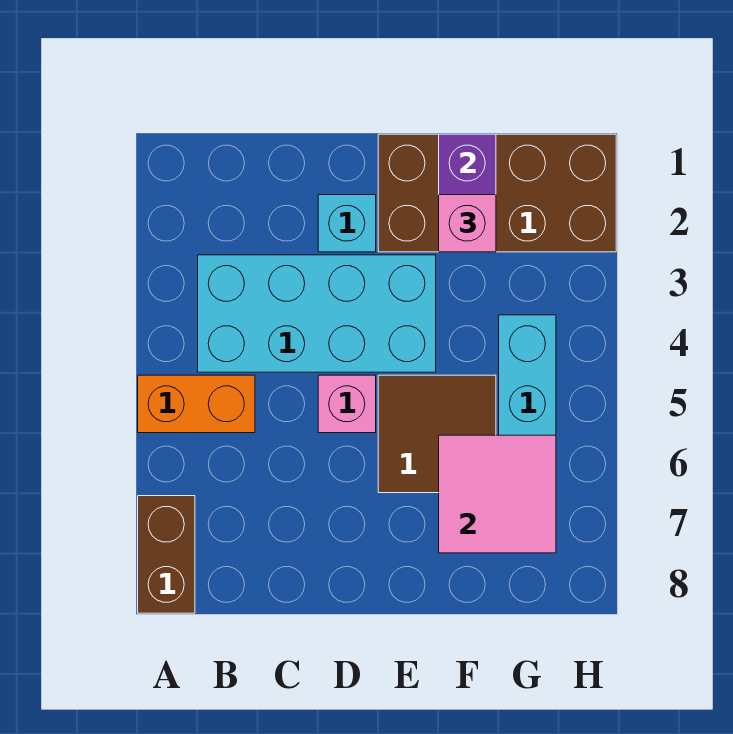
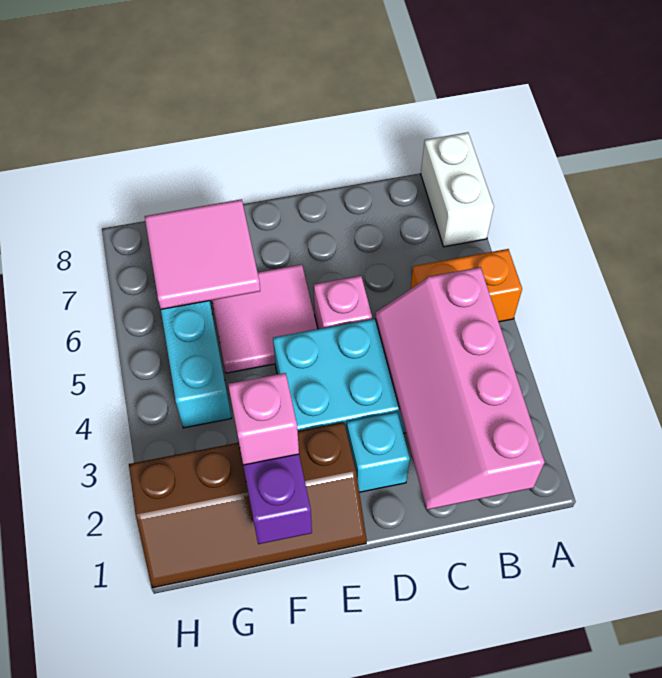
brown 1x2 brick [138,496,195,613] -> white 1x2 brick [421,132,494,247]
none -> pink 2x4 slope [375,267,545,510]
brown 2x4 brick [378,134,616,252] -> brown 2x4 slope [129,422,367,588]
brown 2x2 tile [378,375,496,493] -> pink 2x2 tile [212,264,317,373]

